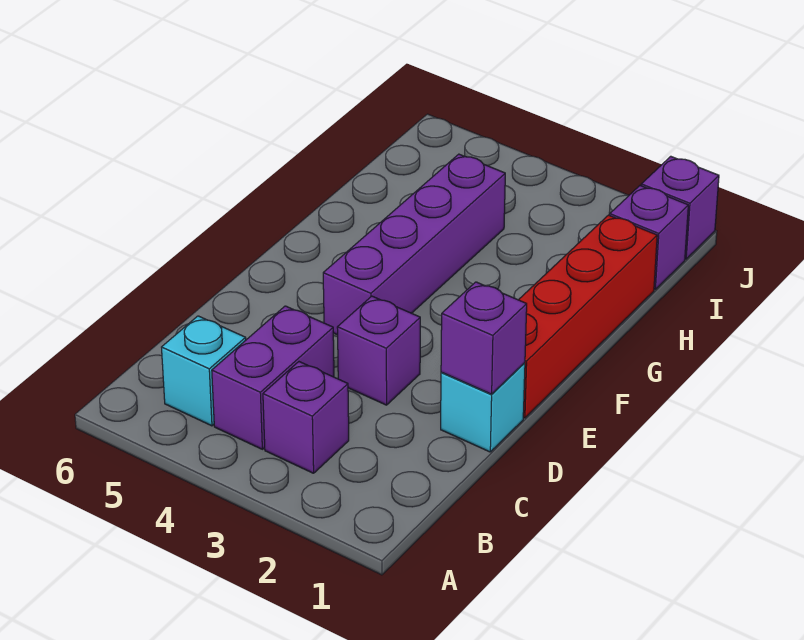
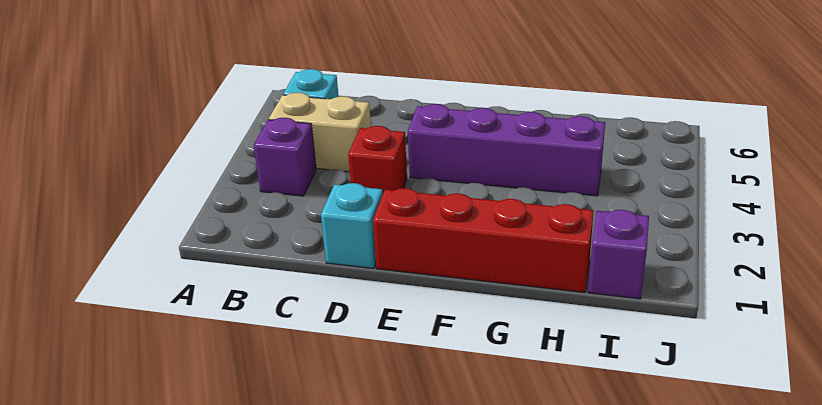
purple 1x2 brick [212,306,334,449] -> tan 1x2 brick [269,93,371,172]
purple 1x1 brick [441,282,527,394] -> none
purple 1x1 brick [337,296,420,405] -> red 1x1 brick [348,126,407,193]
purple 1x1 brick [641,156,719,259] -> none

